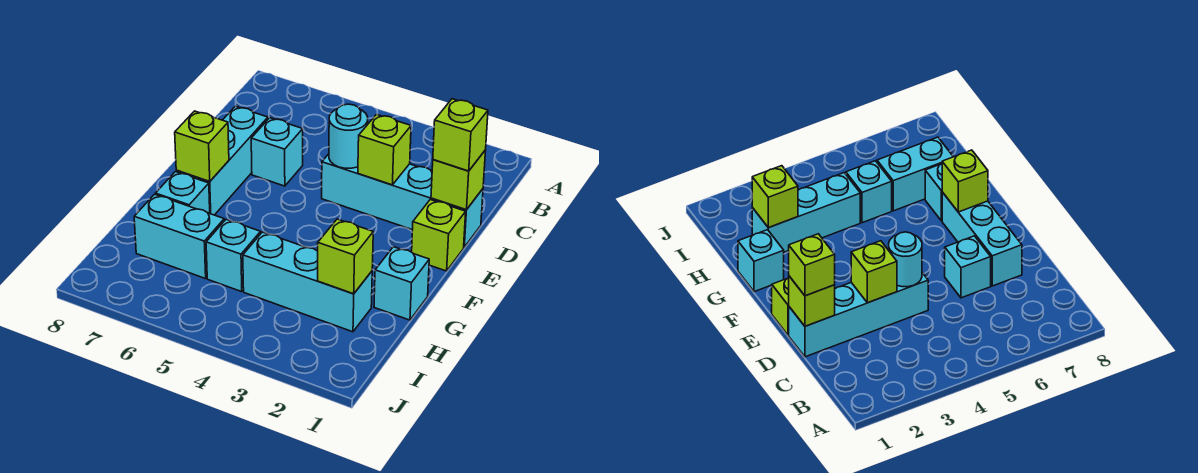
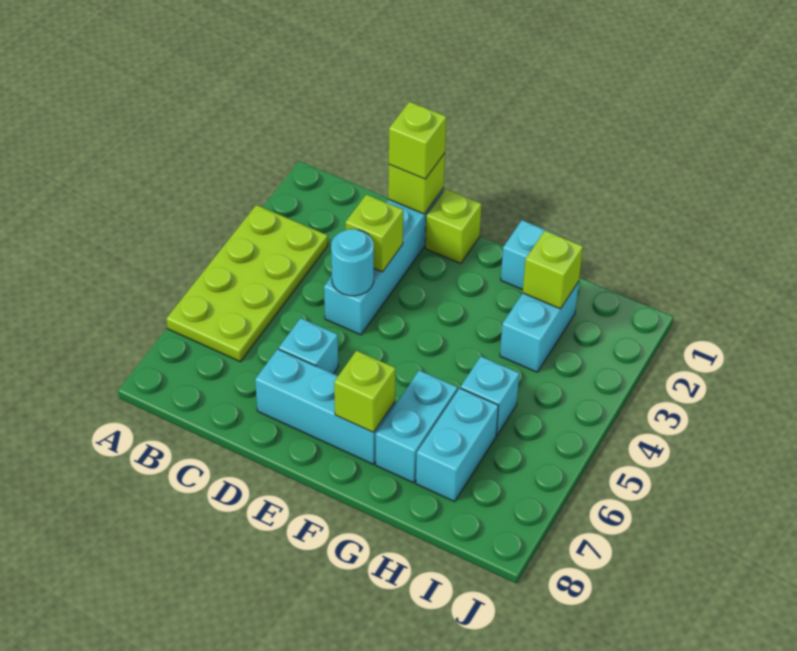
none -> lime 2x4 plate [166,205,328,362]
cyan 1x1 brick [156,172,210,213] -> cyan 1x2 brick [376,370,458,483]
cyan 1x3 brick [243,232,372,332] -> cyan 1x2 brick [500,281,579,372]

